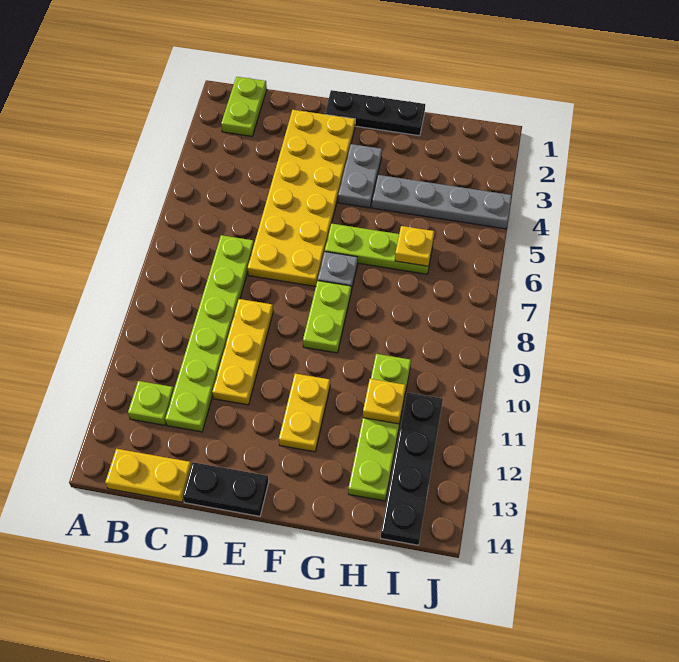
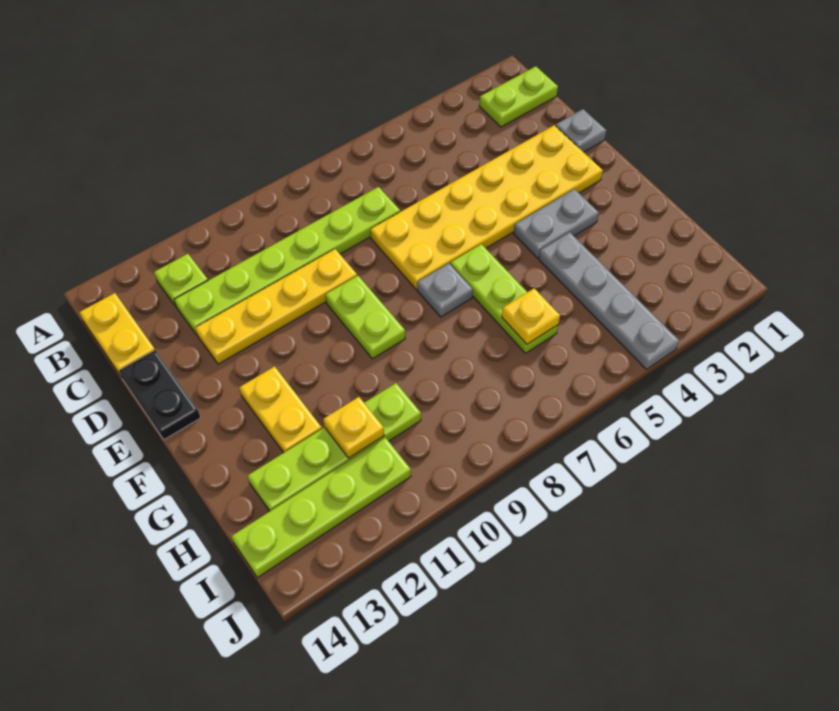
none -> grey 1x1 plate [556,109,606,152]
yellow 1x3 plate [212,299,273,405] -> yellow 1x4 plate [195,249,357,364]
black 1x3 plate [325,90,425,136] -> none
lime 1x2 plate [303,281,351,353] -> lime 1x2 plate turned to [325,276,405,359]
yellow 1x2 plate [279,374,330,452] -> yellow 1x2 plate turned to [239,366,322,453]
black 1x4 plate [381,393,443,545] -> lime 1x4 plate [231,438,411,578]

